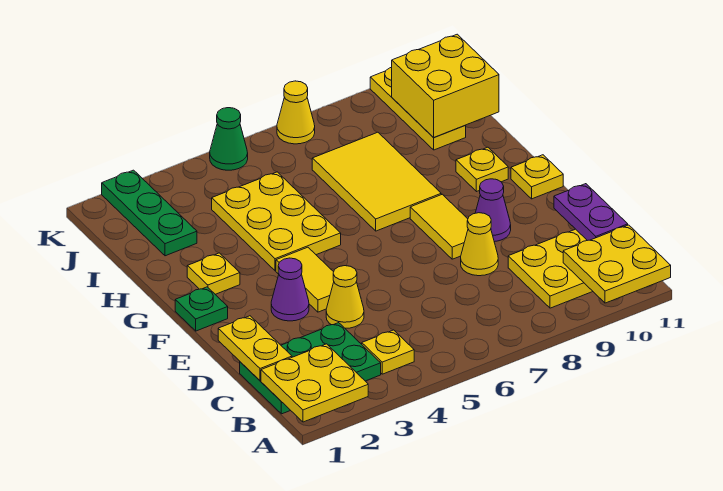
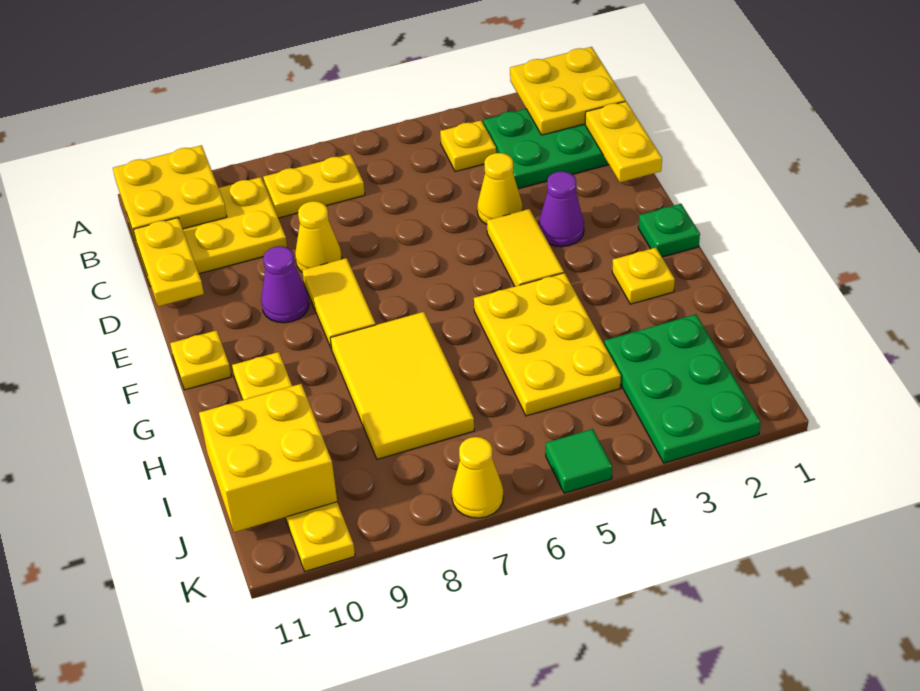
none -> yellow 1x2 plate [263,154,365,218]
purple 1x2 plate [554,184,628,241] -> yellow 1x2 plate [133,218,204,306]
green 1x3 plate [102,170,197,256] -> green 2x3 plate [604,314,761,463]
green 1x1 cone [210,108,248,170] -> green 1x1 tile [546,429,612,493]

